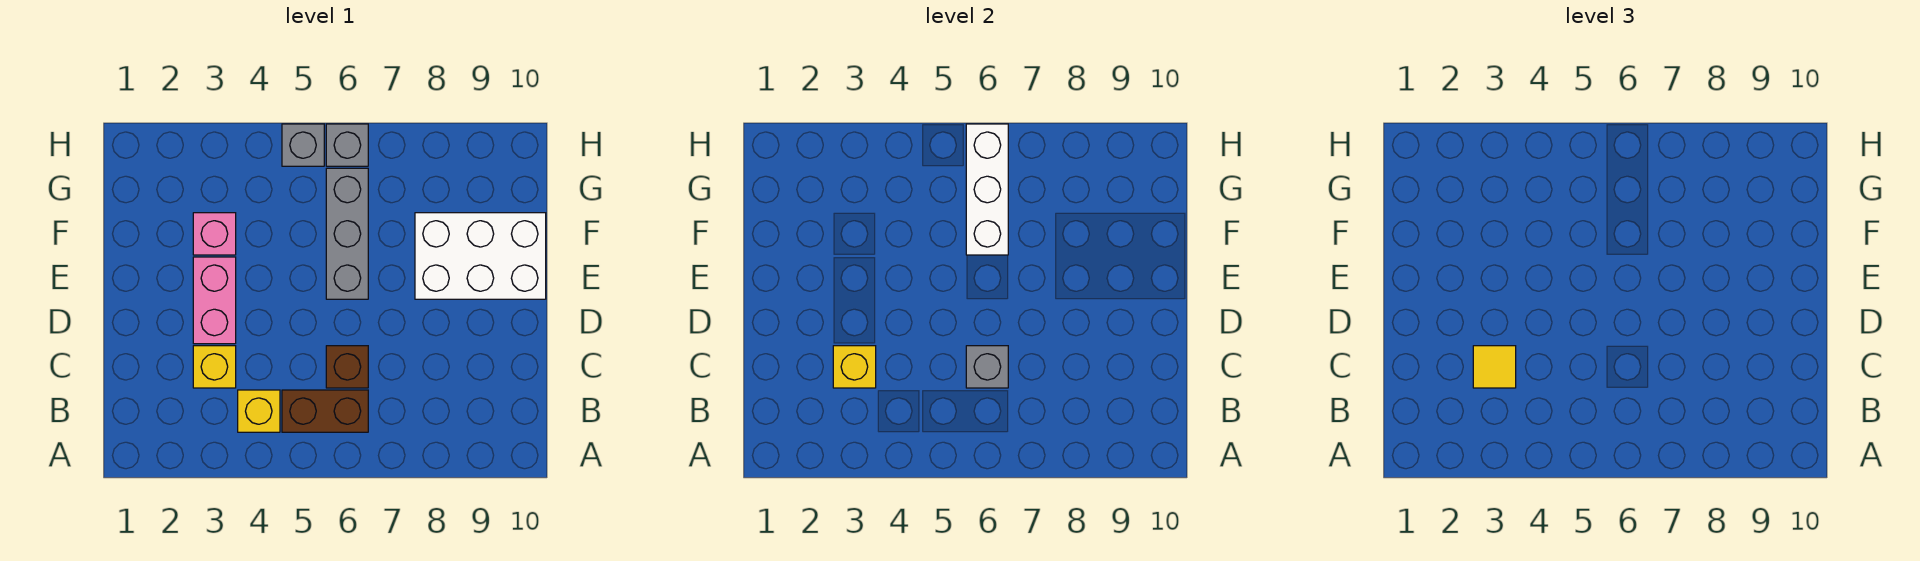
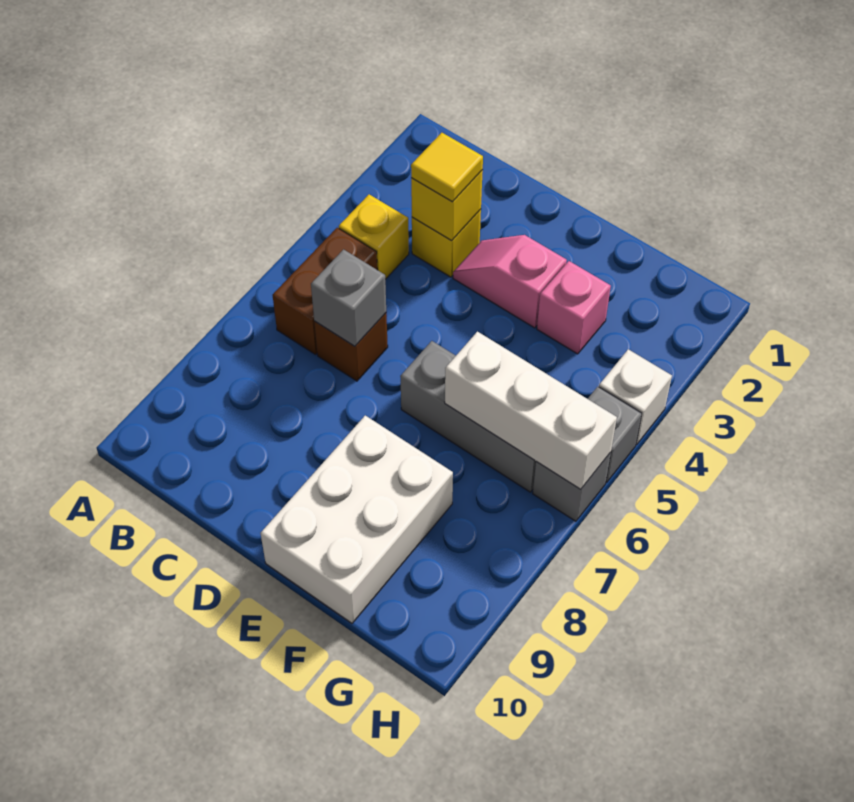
pink 1x2 brick [193,257,236,344] -> pink 1x2 slope [453,235,567,328]
none -> white 1x1 brick [599,349,672,444]

